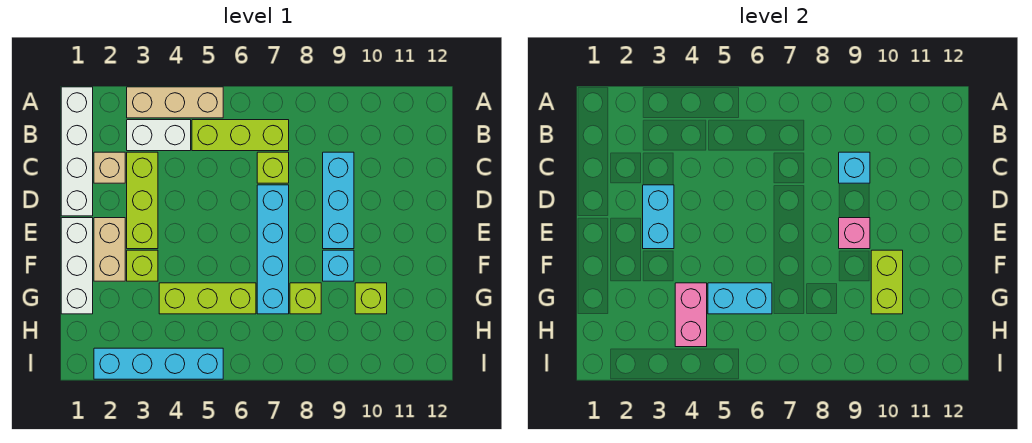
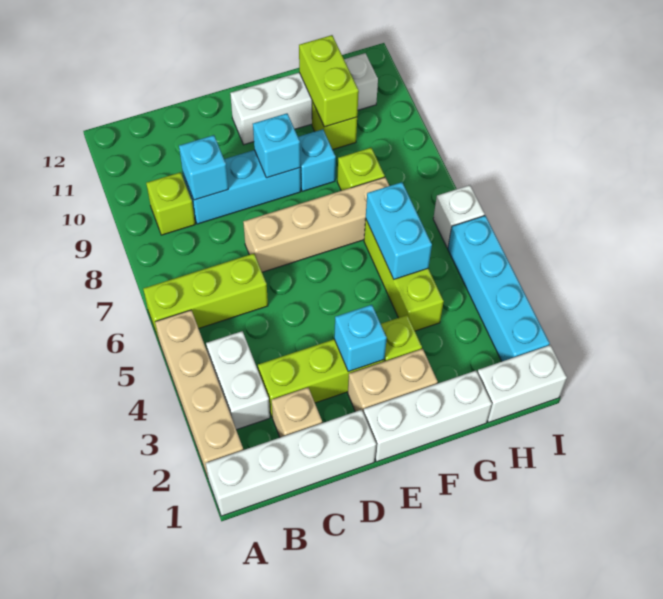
tan 1x3 brick [127,87,223,118] -> tan 1x4 brick [155,310,243,477]
lime 1x3 brick [192,120,289,151] -> lime 1x3 brick turned to [143,254,268,340]
lime 1x1 brick [257,152,289,183] -> lime 1x1 brick moved to [146,172,195,235]
cyan 1x2 brick [643,185,674,249] -> cyan 1x1 brick [334,305,387,372]
cyan 1x4 brick [257,185,289,314] -> tan 1x4 brick [243,177,389,272]
pink 1x1 brick [839,218,870,249] -> cyan 1x1 brick [253,113,300,178]
none -> white 1x4 brick [230,53,378,145]
lime 1x2 brick [871,250,903,314] -> lime 1x2 brick turned to [299,35,359,127]
pink 1x2 brick [675,283,707,347] -> none
none -> white 1x2 brick [477,345,567,422]
none -> white 1x1 brick [433,185,485,248]

